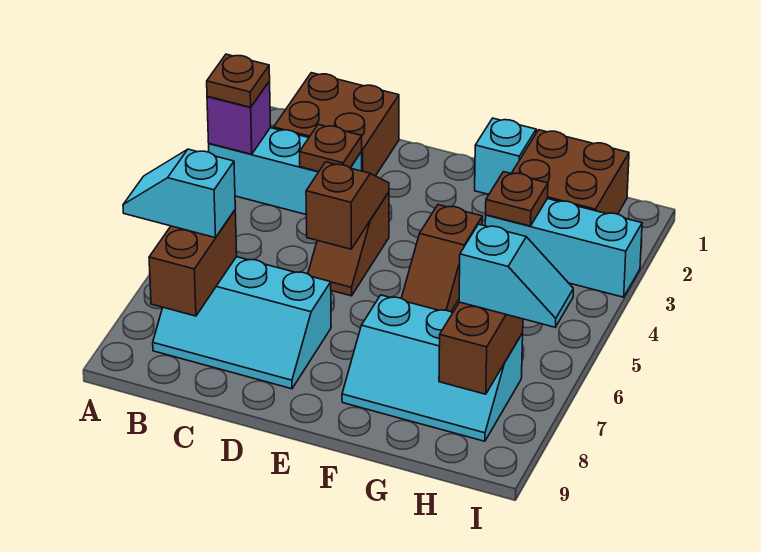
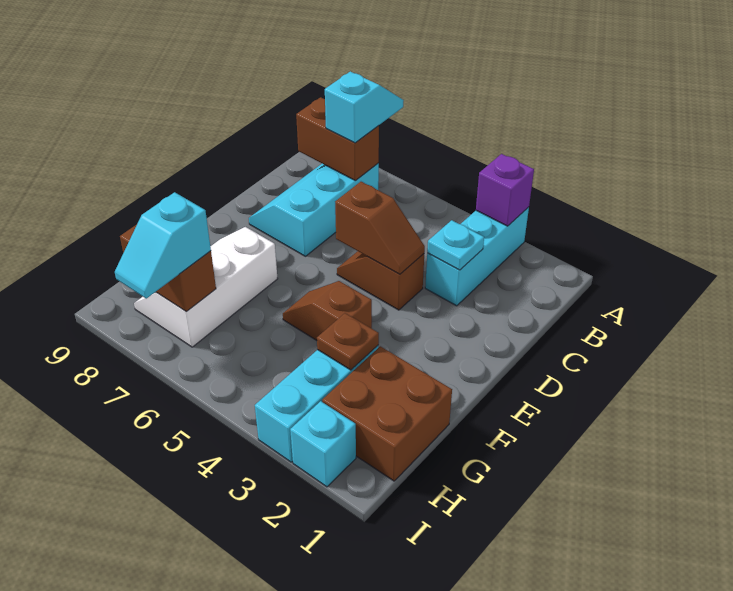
brown 1x1 plate [207,54,270,107] -> none
brown 2x2 brick [274,73,399,176] -> none
brown 1x1 plate [300,125,362,172] -> cyan 1x1 plate [427,220,484,270]
cyan 1x1 brick [475,118,536,195] -> cyan 1x1 brick moved to [290,401,356,487]
cyan 2x3 slope [342,295,523,441] -> white 2x3 slope [134,227,278,347]

